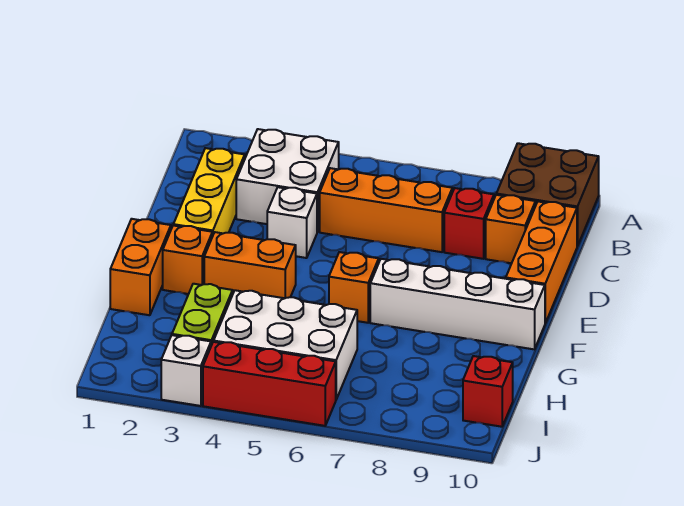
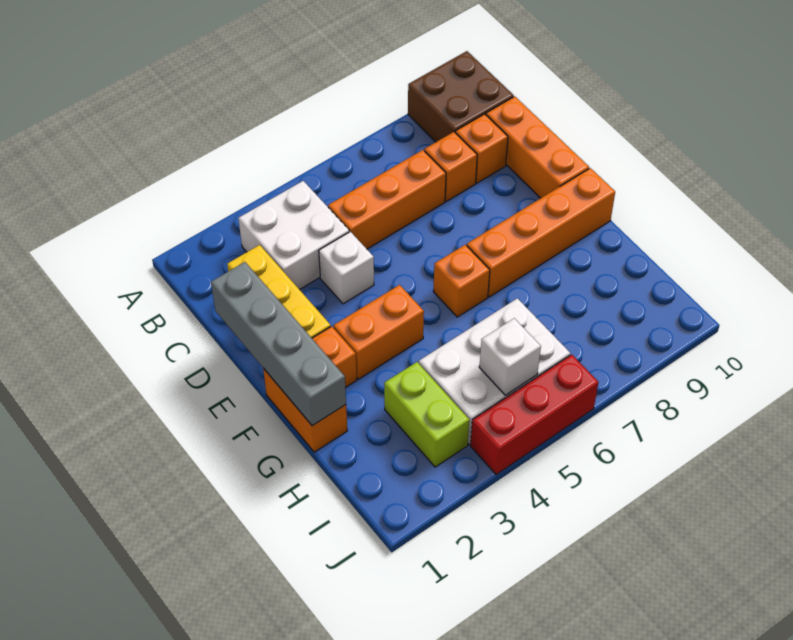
red 1x1 brick [444,188,494,259] -> orange 1x1 brick [424,132,477,201]
none -> grey 1x4 brick [211,262,346,426]
white 1x4 brick [370,259,545,349] -> orange 1x4 brick [467,168,615,297]
red 1x1 brick [463,356,513,427] -> none
white 1x1 brick [161,335,211,406] -> white 1x1 brick moved to [479,318,541,395]

